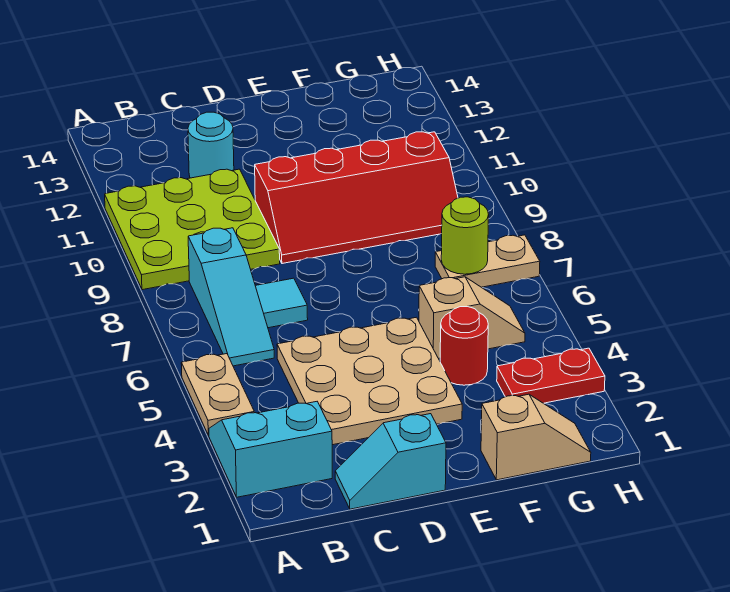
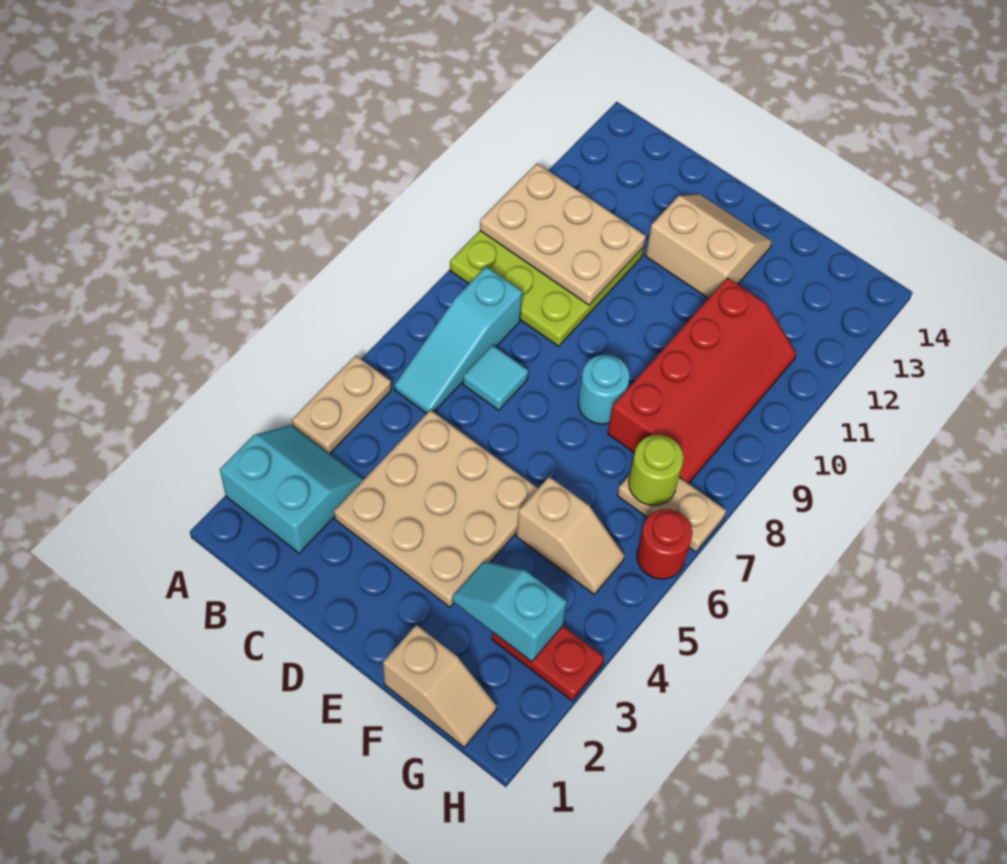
none -> tan 2x3 plate [480,163,646,305]
cyan 1x2 slope [335,414,446,509] -> cyan 1x2 slope moved to [452,561,567,662]
cyan 1x1 round brick [188,112,234,178] -> cyan 1x1 round brick moved to [578,355,630,424]
red 2x4 slope [255,132,458,264] -> red 2x4 slope turned to [608,278,797,484]
none -> tan 2x2 slope [646,194,772,299]
red 1x1 round brick [440,307,488,385] -> red 1x1 round brick moved to [637,509,693,579]

